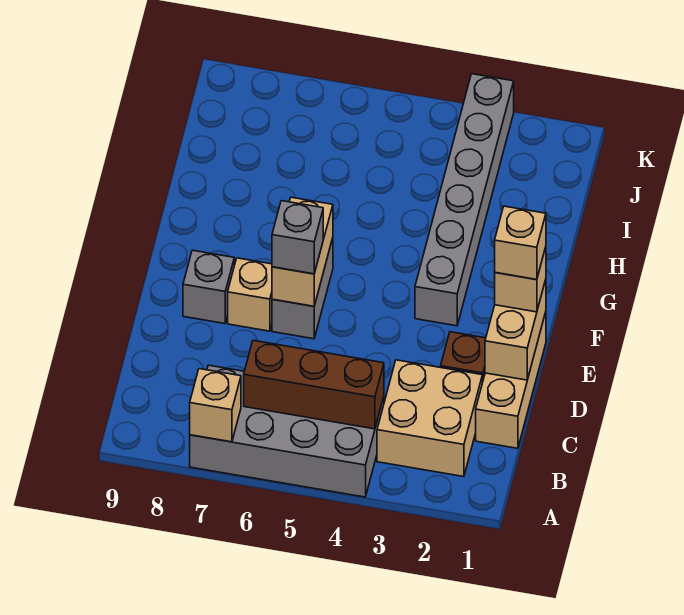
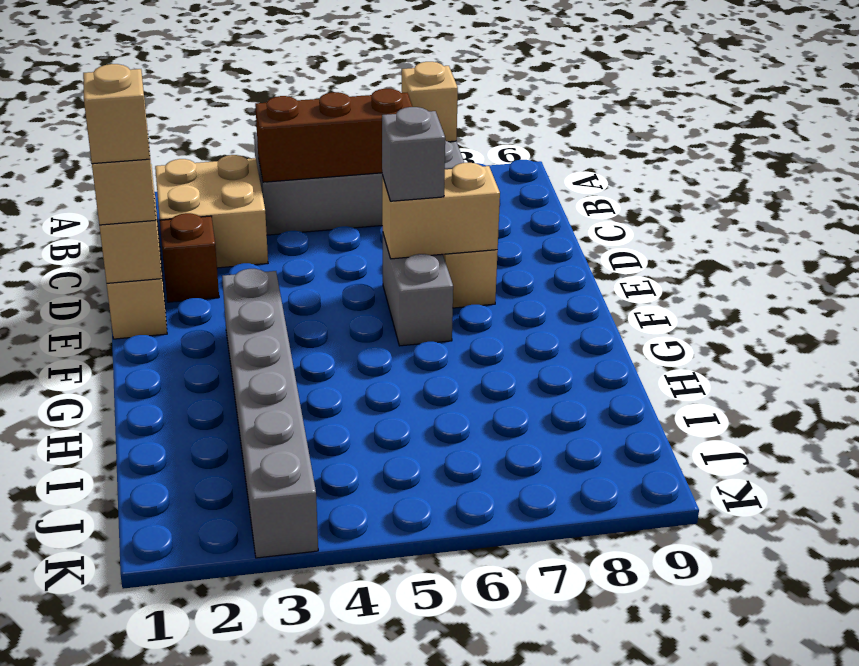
tan 1x2 brick [272,197,333,306] -> tan 1x2 brick turned to [382,163,500,259]
grey 1x1 brick [183,250,234,324] -> none

